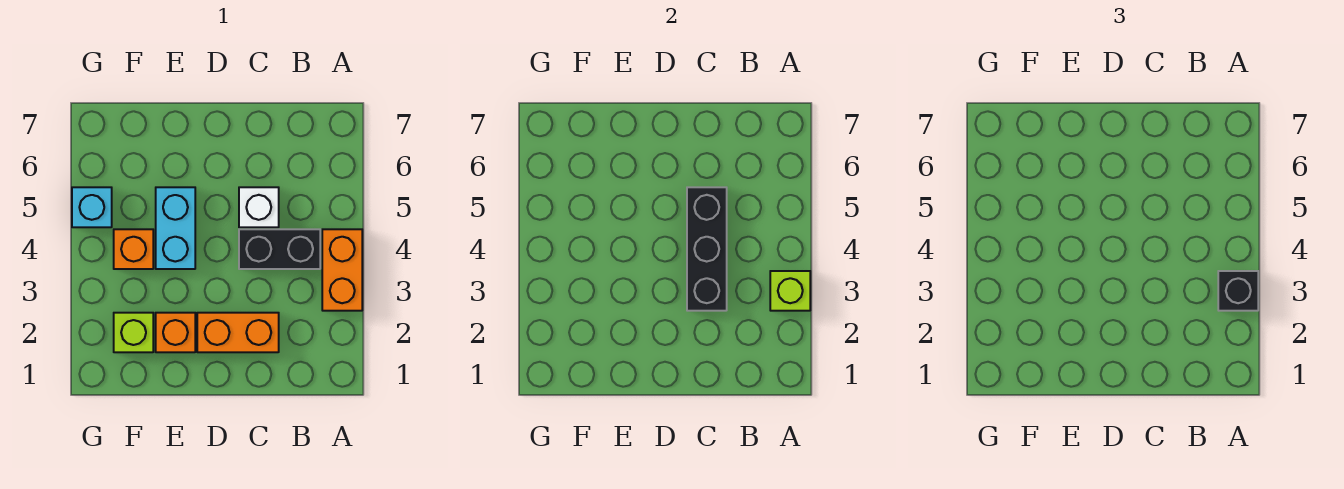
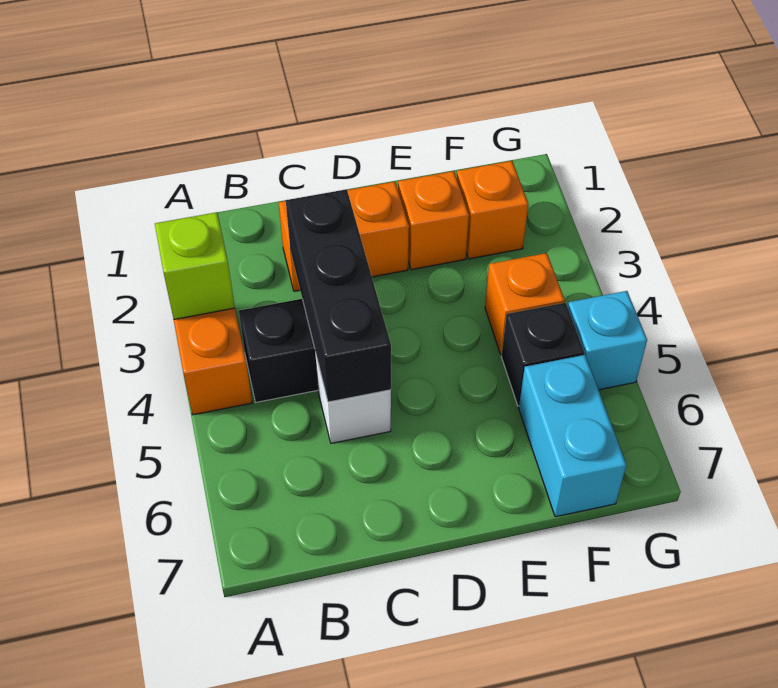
black 1x1 brick [1218,271,1258,311] -> black 1x1 brick moved to [501,303,584,406]
cyan 1x2 brick [156,187,195,269] -> cyan 1x2 brick moved to [519,355,626,517]
lime 1x1 brick [114,313,153,352] -> orange 1x1 brick [457,161,528,259]

